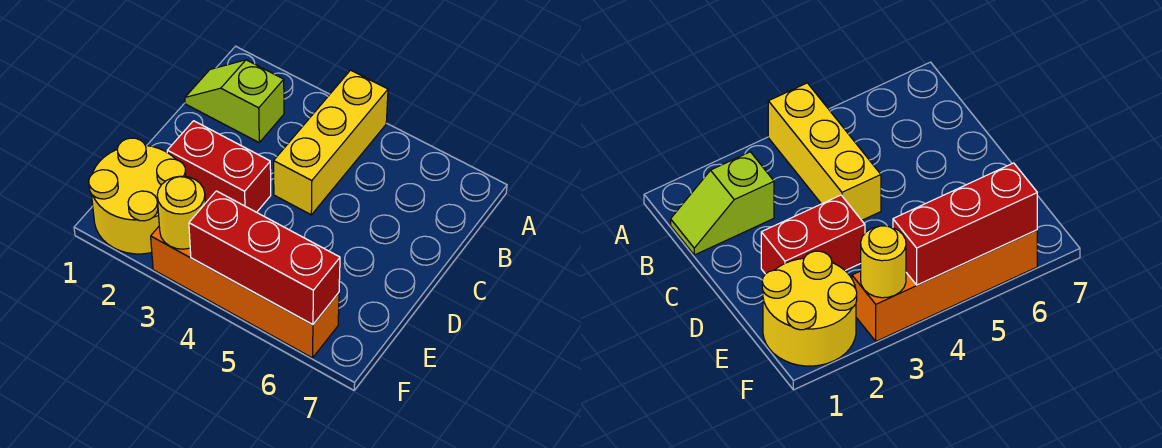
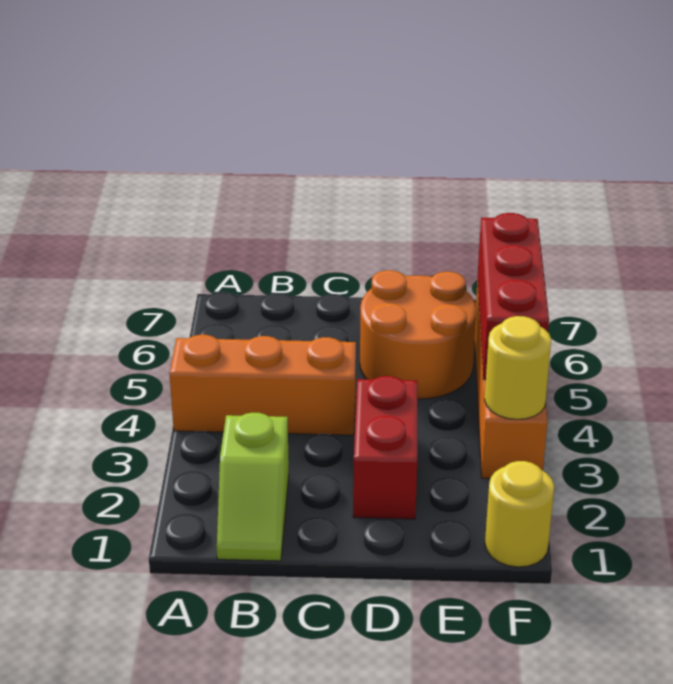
yellow 1x3 brick [274,70,388,215] -> orange 1x3 brick [169,334,356,435]
none -> orange 2x2 round brick [360,270,476,399]
yellow 2x2 round brick [89,138,186,254] -> yellow 1x1 round brick [485,461,554,567]

